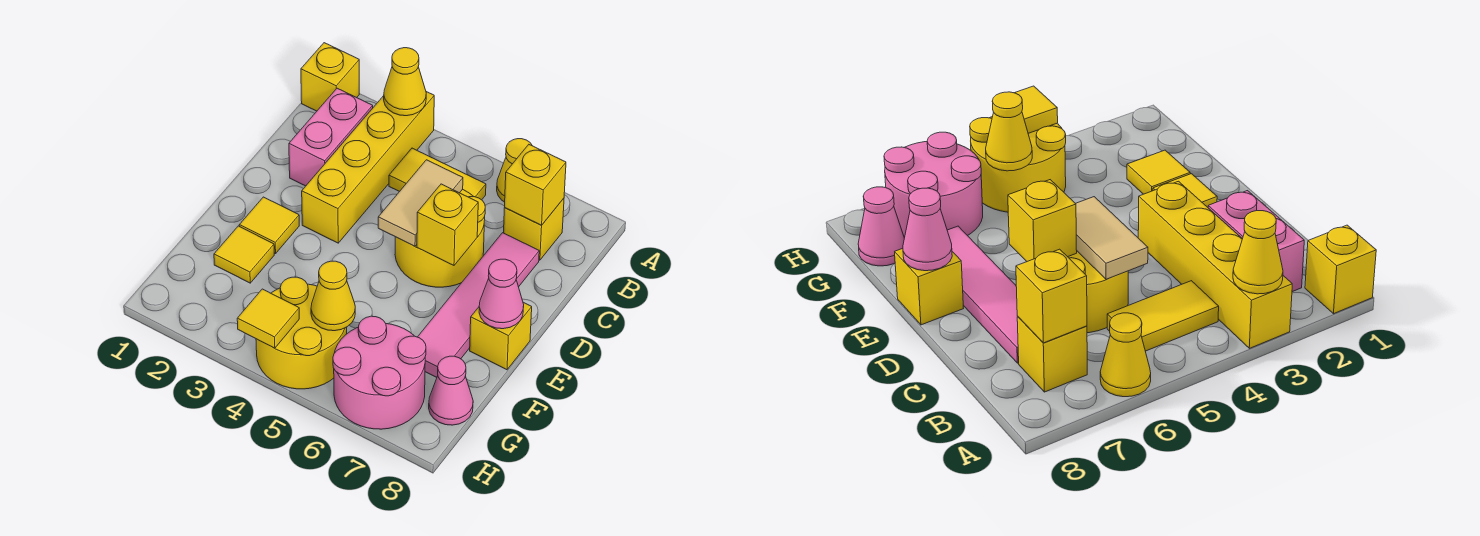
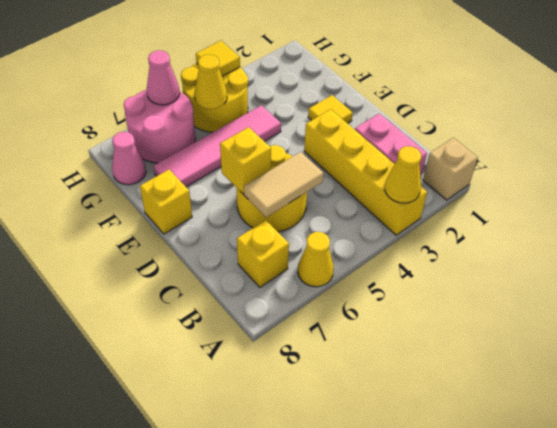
yellow 1x1 brick [301,43,359,111] -> tan 1x1 brick [423,138,478,200]
yellow 1x2 tile [389,148,486,200] -> none
yellow 1x1 brick [505,145,566,225] -> none
tan 1x2 tile [378,160,463,246] -> tan 1x2 tile turned to [244,152,323,217]
pink 1x4 tile [418,233,539,377] -> pink 1x4 tile turned to [154,105,281,187]
pink 1x1 cone [479,259,524,329] -> pink 1x1 cone moved to [147,50,180,105]
yellow 1x1 tile [214,226,274,283] -> none

